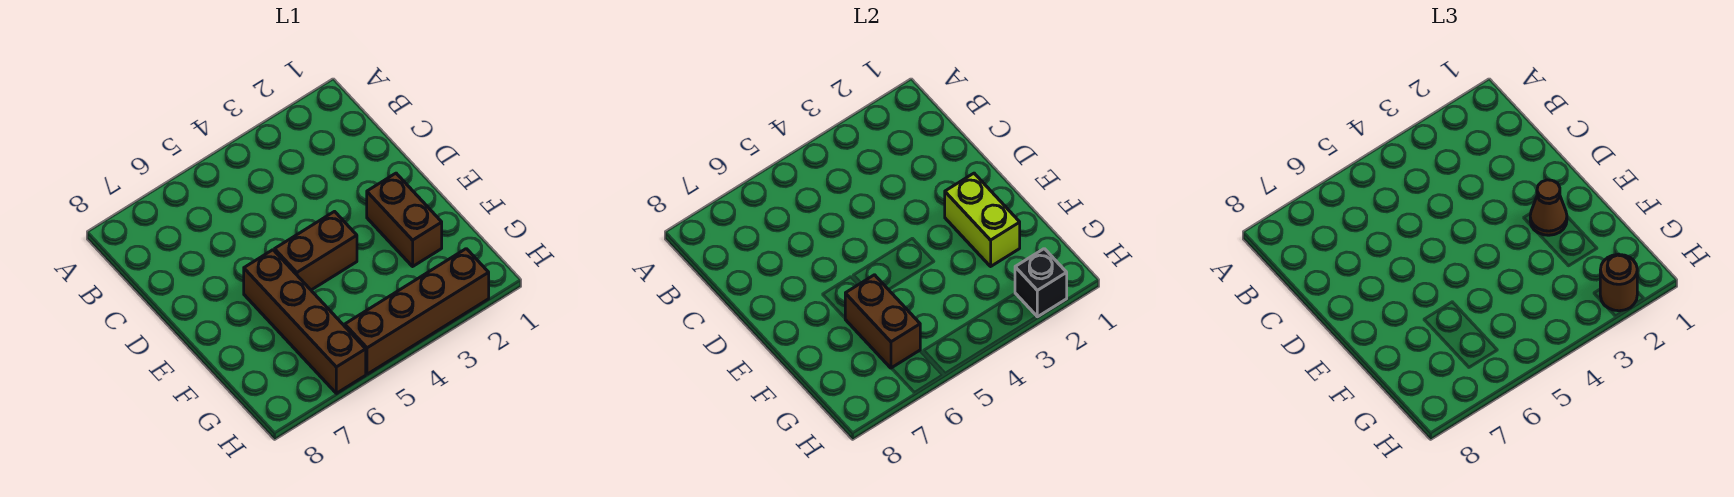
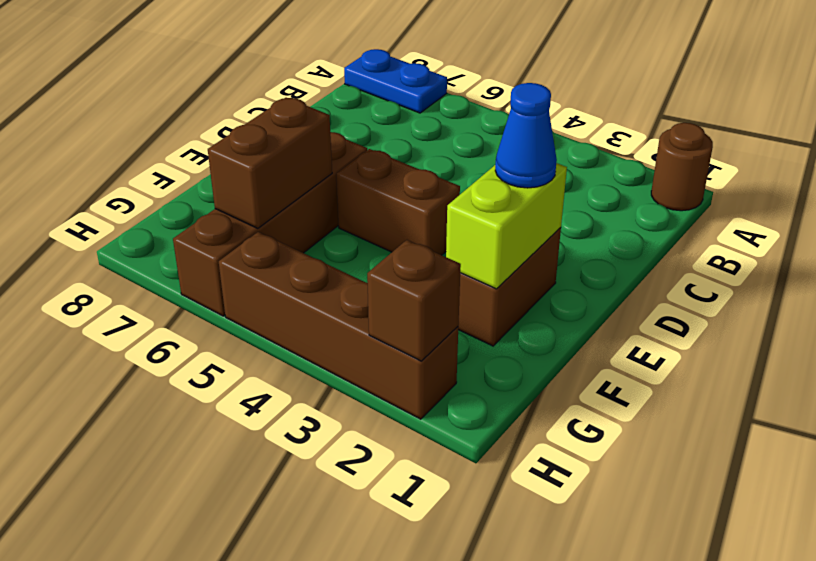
none -> blue 1x2 plate [344,49,447,113]
brown 1x1 cone [1530,180,1567,235] -> blue 1x1 cone [495,83,557,188]
black 1x1 brick [1015,249,1067,317] -> brown 1x1 brick [367,240,461,361]
brown 1x1 round brick [1600,254,1637,311] -> brown 1x1 round brick moved to [651,123,713,211]

